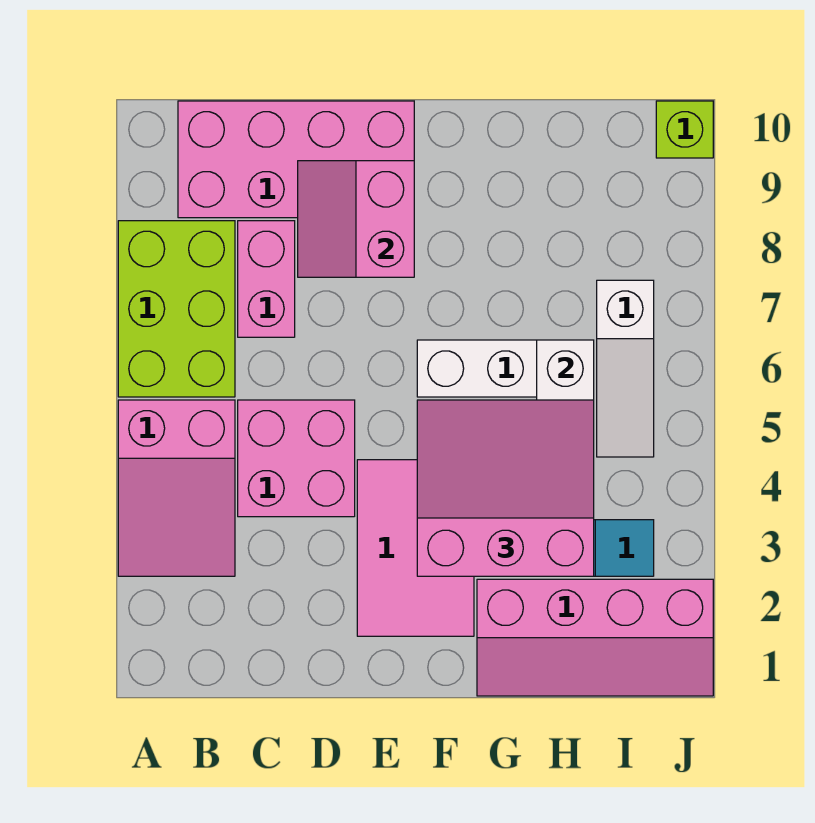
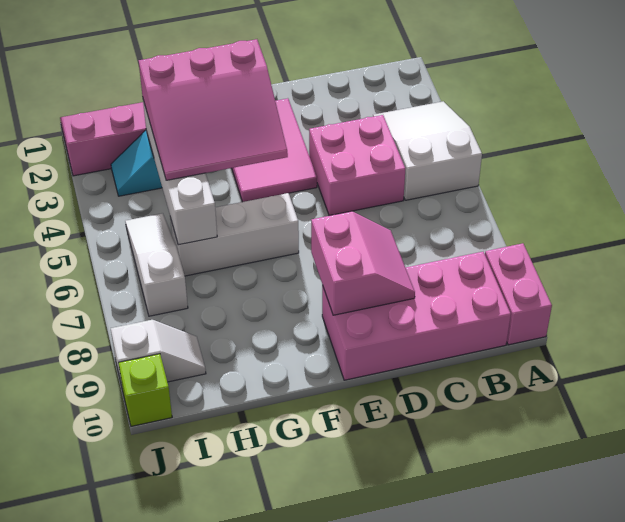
pink 2x3 slope [118,400,235,576] -> white 2x3 slope [373,101,482,200]
lime 2x3 brick [118,221,235,397] -> none
pink 1x2 brick [238,221,295,337] -> pink 1x2 brick moved to [485,243,552,345]
none -> white 1x2 slope [111,320,206,386]

